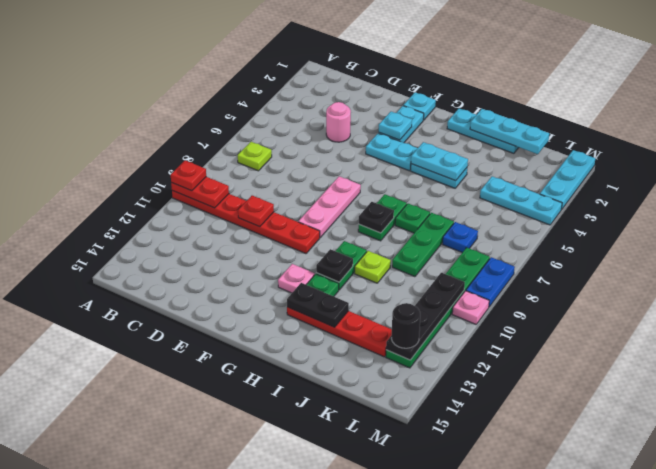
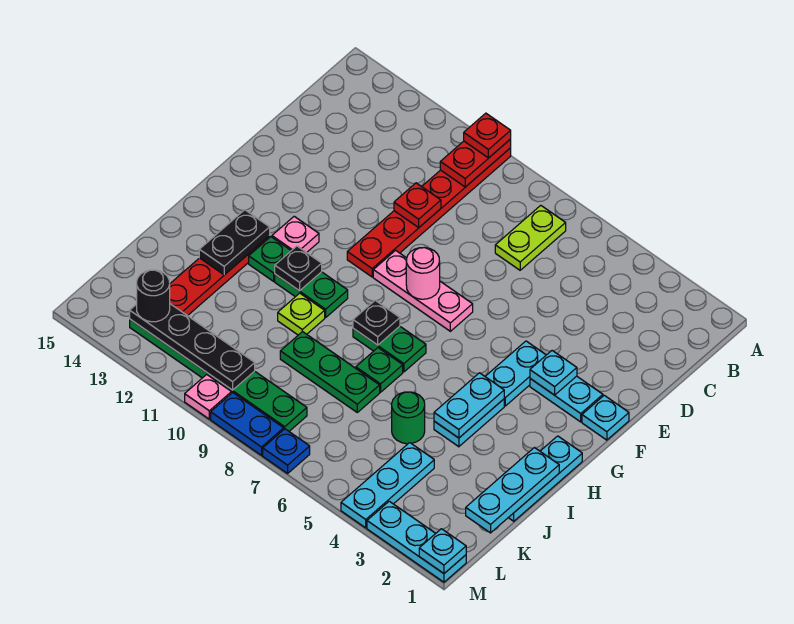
lime 1x1 plate [238,142,272,171] -> lime 1x2 plate [495,205,566,270]
pink 1x1 round brick [326,102,351,142] -> pink 1x1 round brick moved to [406,248,440,299]
none -> green 1x1 round brick [392,392,425,444]
blue 1x1 plate [443,222,478,252] -> blue 1x1 plate moved to [263,429,310,473]
none -> cyan 1x1 plate [419,529,466,573]

